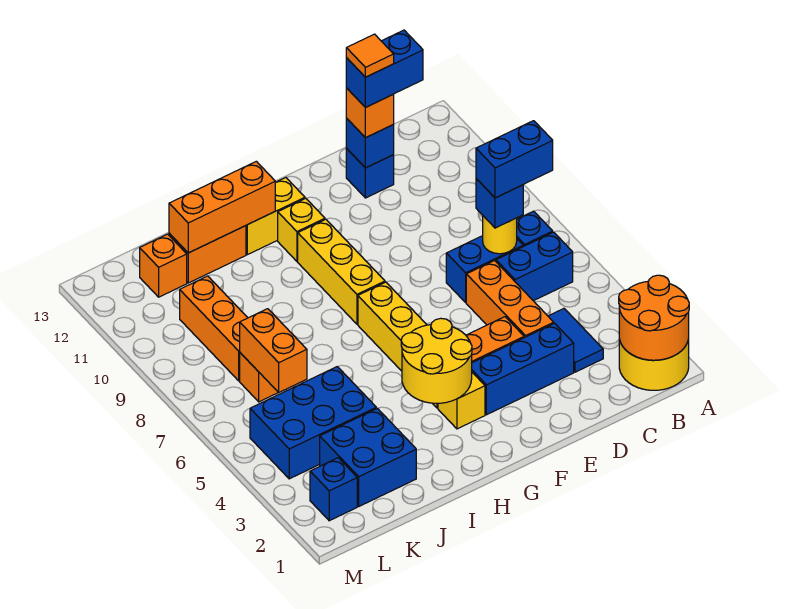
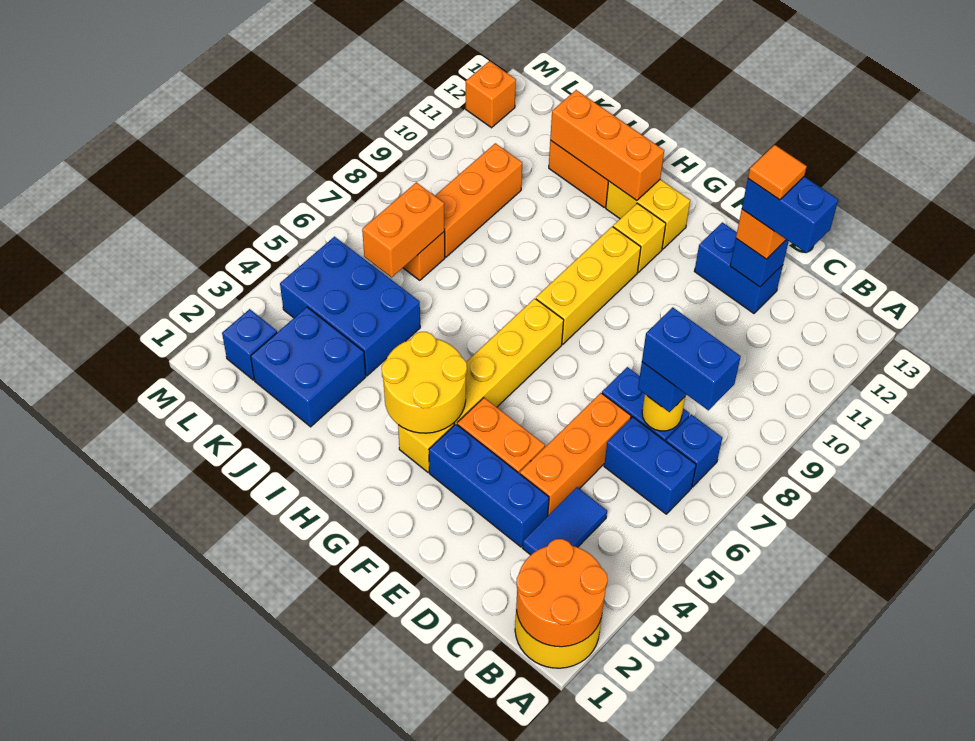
blue 1x1 brick [346,148,394,198] -> blue 1x2 brick [694,222,783,313]
orange 1x1 brick [140,234,187,297] -> orange 1x1 brick moved to [466,61,516,128]

